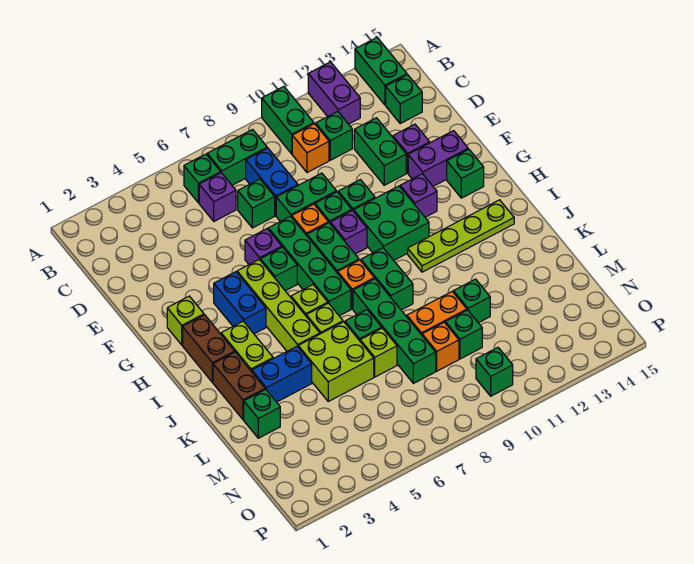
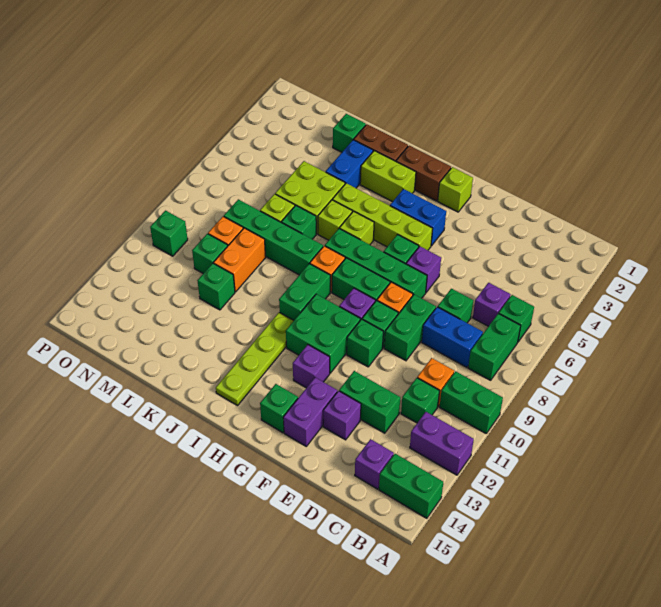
green 1x1 brick [386,75,422,123] -> purple 1x1 brick [355,439,394,489]
green 1x2 brick [361,248,413,310] -> green 1x2 brick turned to [279,264,330,320]

